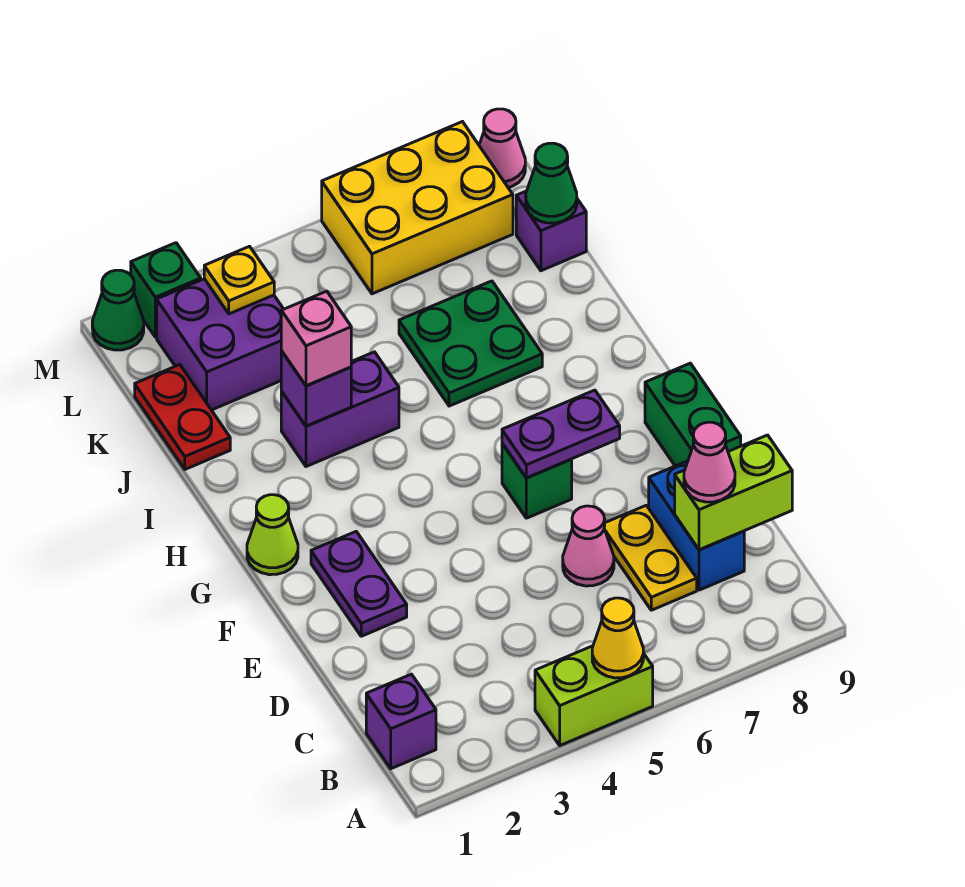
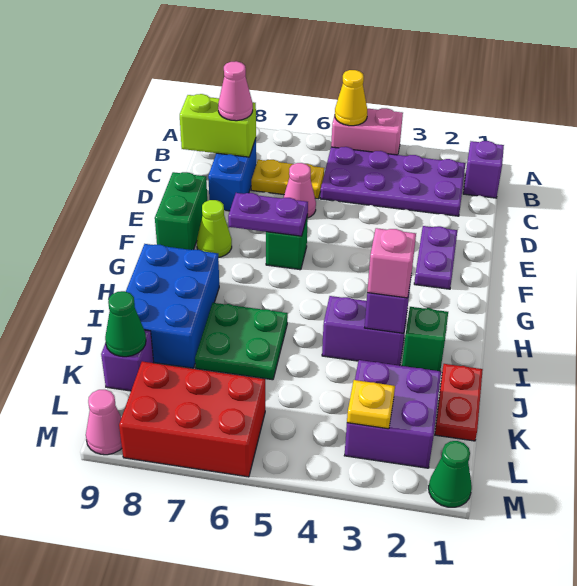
lime 1x2 brick [535,646,653,745] -> pink 1x2 brick [331,108,403,155]
none -> purple 2x4 plate [320,147,465,216]
yellow 1x2 plate [604,505,697,610] -> yellow 1x2 plate turned to [251,160,324,199]
lime 1x1 cone [247,495,298,575] -> lime 1x1 cone moved to [197,200,232,257]
none -> blue 2x3 brick [126,244,219,368]
yellow 2x3 brick [322,122,513,294] -> red 2x3 brick [119,361,265,477]
green 1x1 brick [131,243,201,337] -> green 1x1 brick moved to [402,307,448,371]

